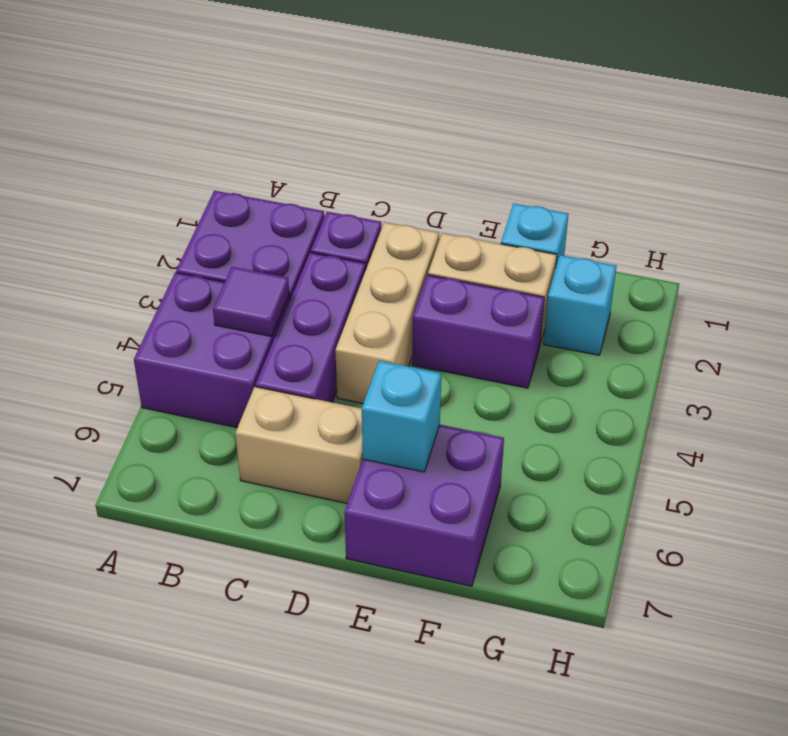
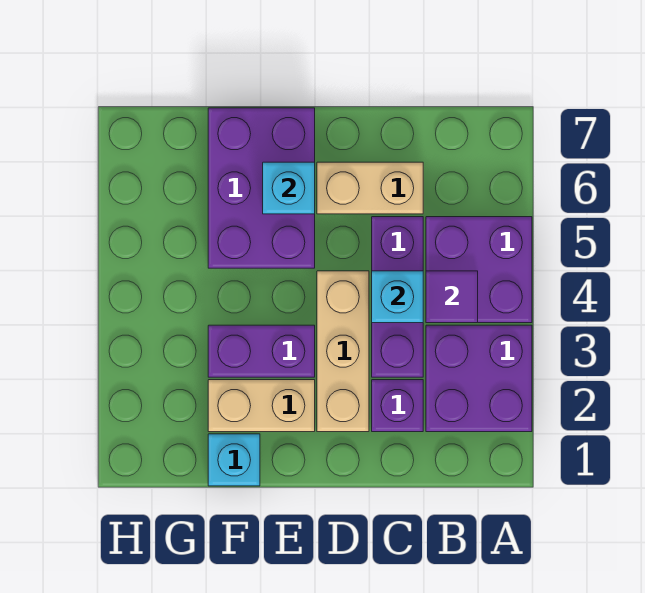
purple 2x2 brick [344,425,504,586] -> purple 2x3 brick [208,108,315,268]
cyan 1x1 brick [543,255,616,355] -> cyan 1x1 brick moved to [372,271,423,323]

